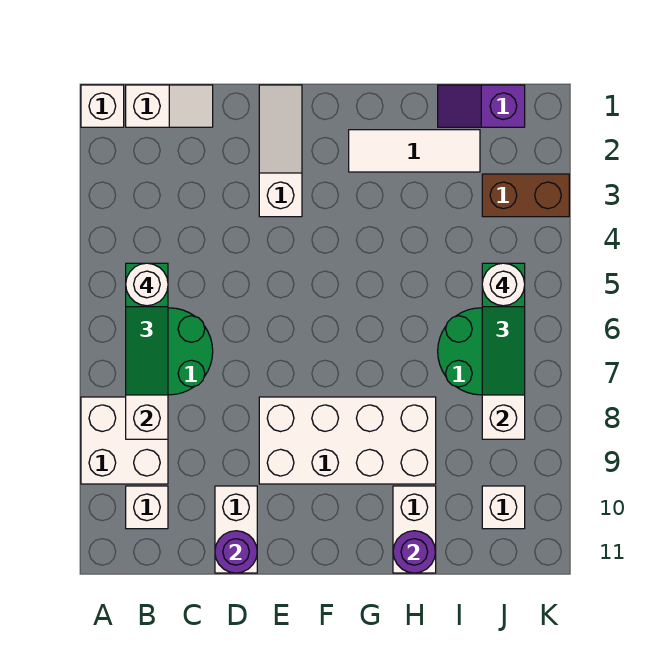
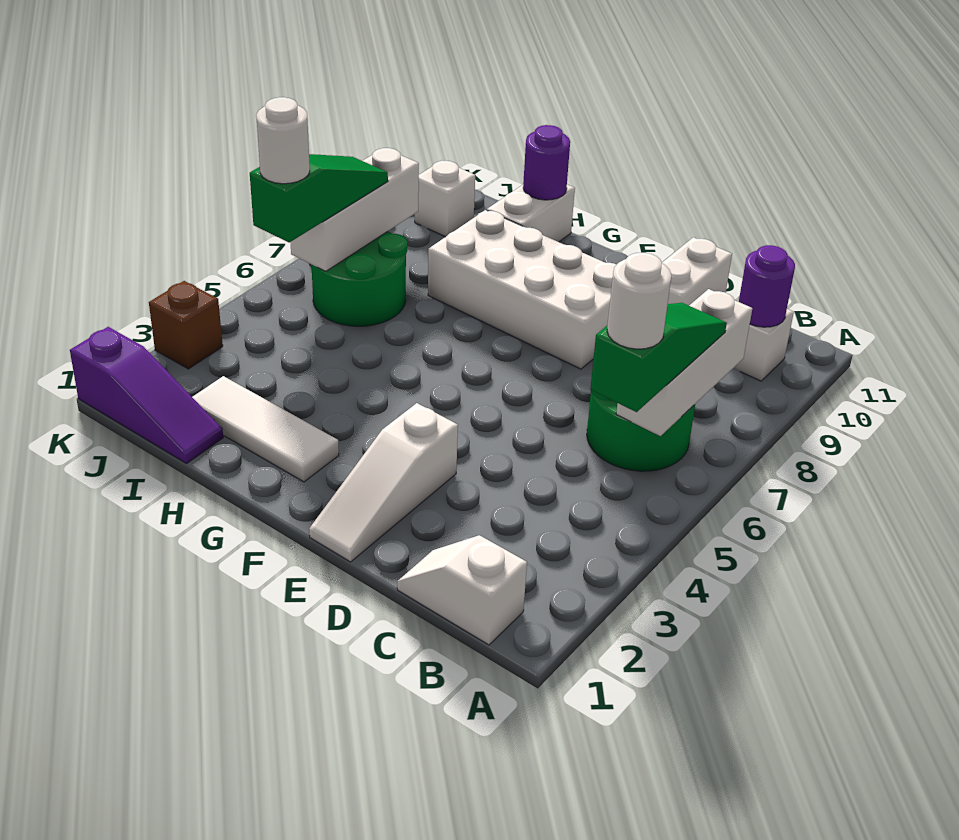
white 1x1 brick [81,85,124,127] -> none
white 2x2 brick [81,397,168,484] -> none
purple 1x1 round brick [215,531,257,573] -> purple 1x1 round brick moved to [739,245,795,327]
purple 1x2 slope [438,85,525,127] -> purple 1x3 slope [70,327,223,464]
brown 1x2 brick [482,174,569,217] -> brown 1x1 brick [149,281,223,369]

